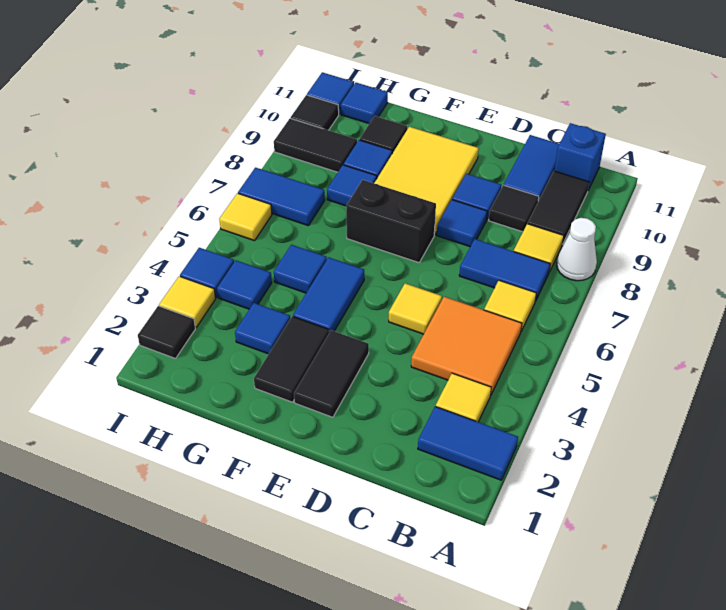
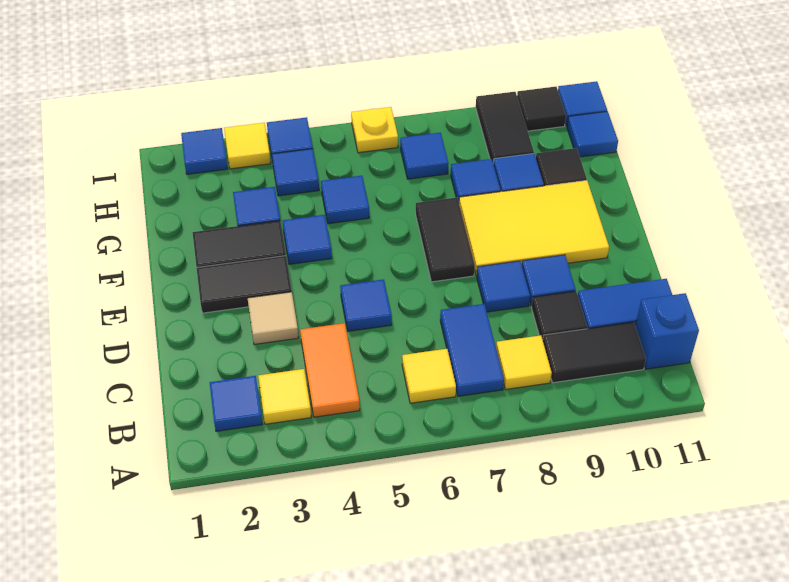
blue 1x2 tile [418,406,518,480] -> blue 1x1 tile [210,376,262,431]
white 1x1 cone [557,218,597,281] -> none
orange 2x2 tile [411,297,522,394] -> orange 1x2 tile [300,323,360,417]
none -> tan 1x1 tile [248,292,299,344]
yellow 1x1 tile [389,283,442,334] -> blue 1x1 tile [340,279,392,331]
black 1x2 brick [346,180,436,263] -> black 1x2 tile [415,197,475,282]
blue 1x2 tile [293,257,364,332] -> blue 1x1 tile [283,215,332,264]
blue 1x2 tile [238,168,325,226] -> blue 1x1 tile [400,133,449,179]
black 1x1 tile [138,306,195,358] -> blue 1x1 tile [181,128,228,174]
yellow 1x1 tile [219,193,272,241] -> yellow 1x1 plate [351,107,398,153]

